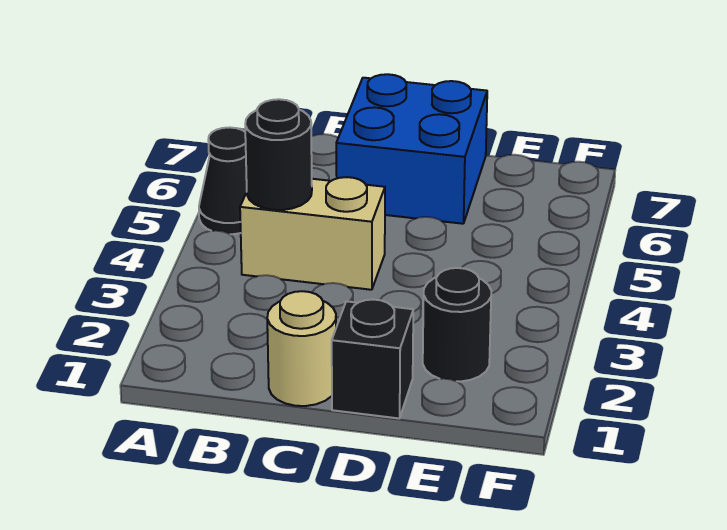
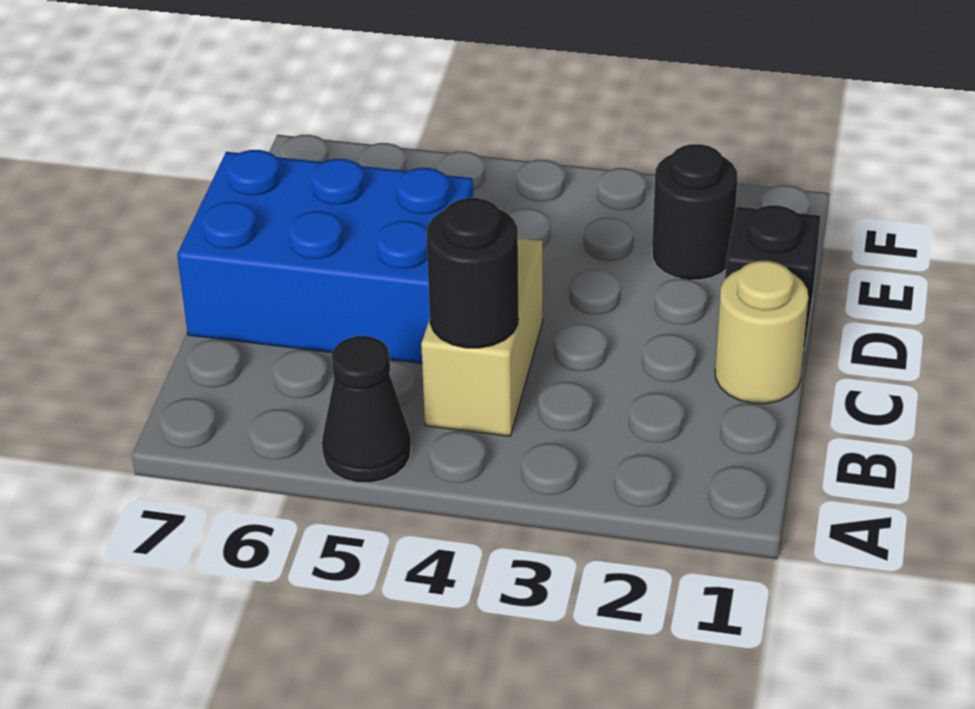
blue 2x2 brick [336,74,487,224] -> blue 2x3 brick [177,150,473,363]

